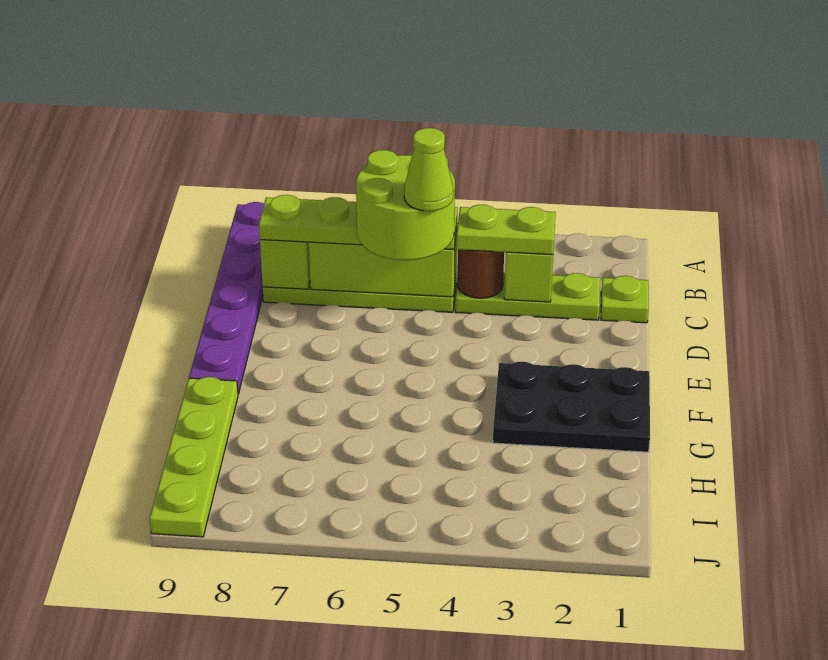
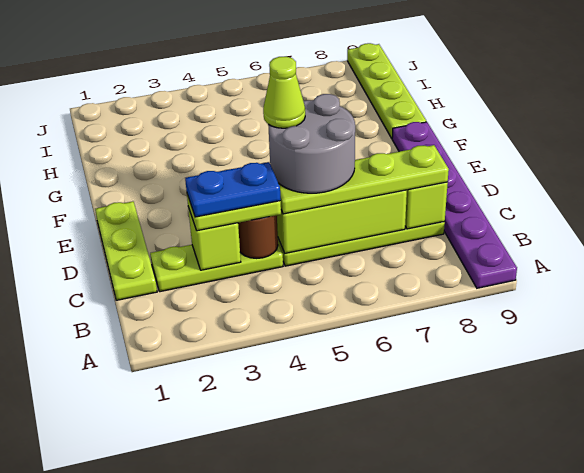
lime 1x1 plate [601,276,649,323] -> lime 1x3 plate [95,201,157,300]
none -> blue 1x2 plate [185,162,281,217]
lime 2x2 round brick [356,150,455,260] -> grey 2x2 round brick [268,94,355,193]
black 2x3 plate [493,362,650,452] -> none

